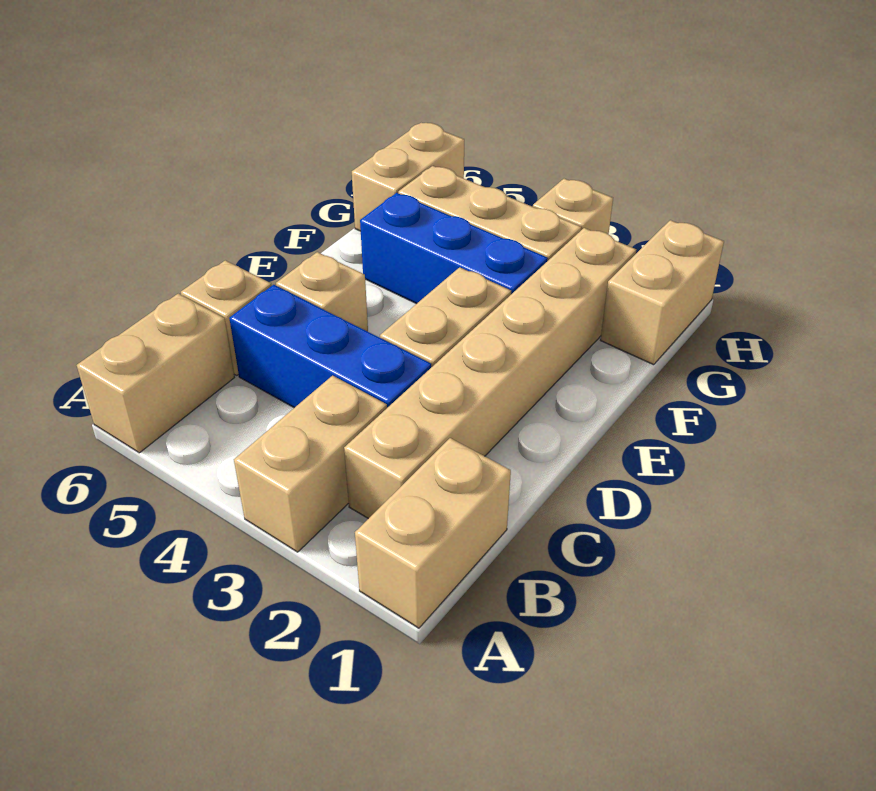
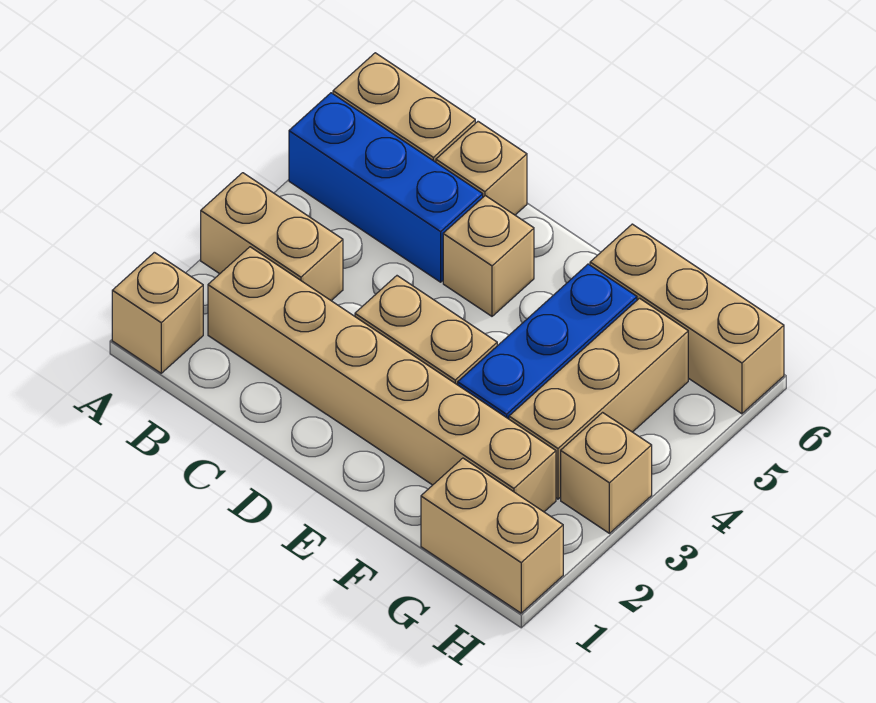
tan 1x2 brick [355,438,511,628] -> tan 1x1 brick [112,252,203,373]
blue 1x3 brick [229,285,431,408] -> blue 1x3 brick turned to [289,93,483,282]
tan 1x2 brick [352,123,464,231] -> tan 1x3 brick [590,224,784,414]

